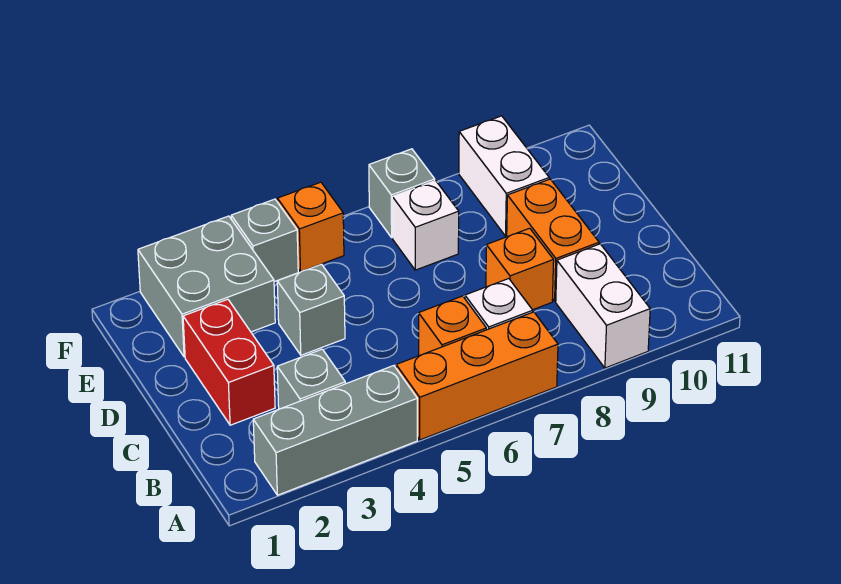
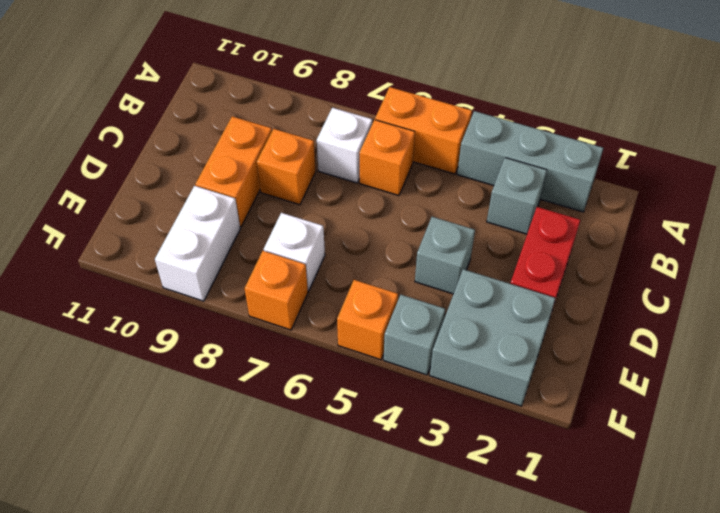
orange 1x3 brick [396,312,558,440] -> orange 1x2 brick [375,87,472,174]
white 1x2 brick [556,244,650,368] -> none
grey 1x1 brick [369,149,435,238] -> orange 1x1 brick [245,251,308,330]

